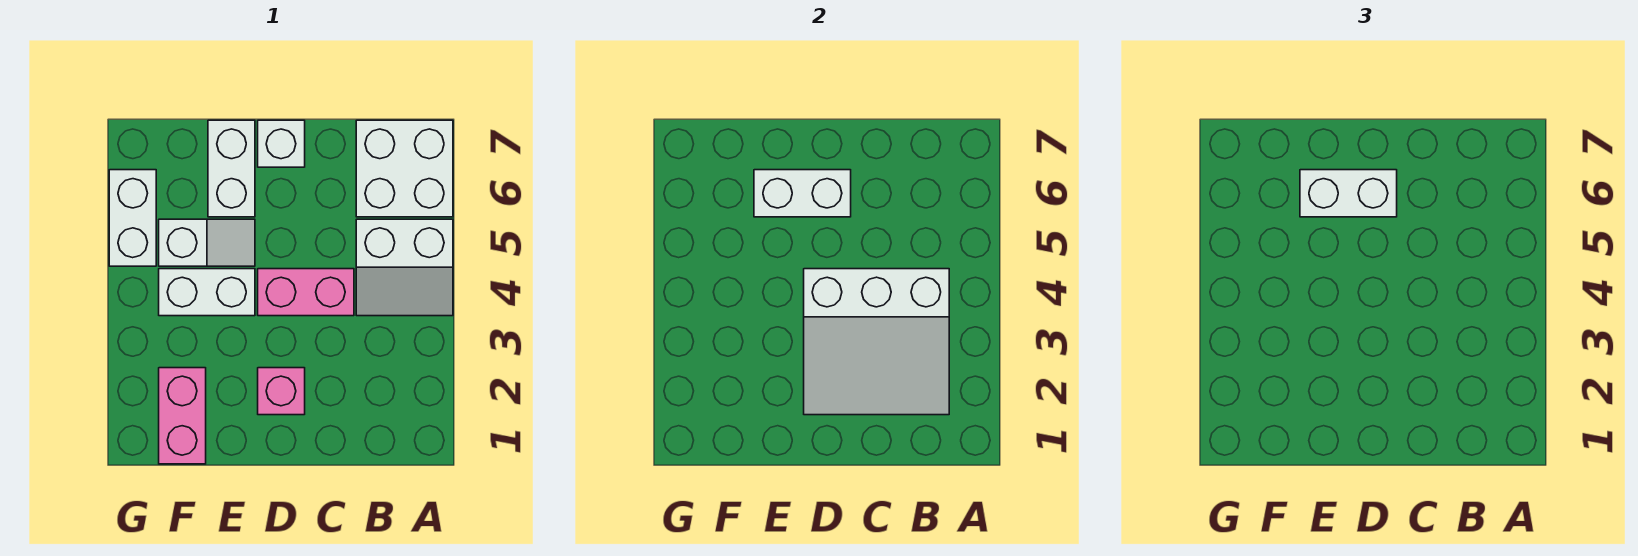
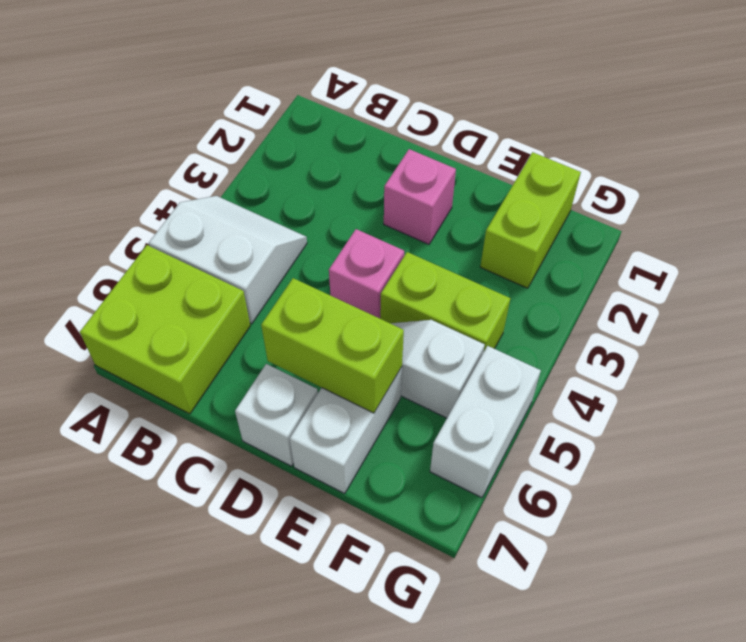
white 2x2 brick [356,120,453,217] -> lime 2x2 brick [80,245,250,414]
white 3x3 slope [804,269,949,415] -> none
pink 1x2 brick [258,269,354,316] -> pink 1x1 brick [329,229,404,318]
white 1x2 brick [754,170,851,217] -> lime 1x2 brick [261,278,404,413]
white 1x2 brick [1300,170,1397,217] -> none
white 1x2 brick [159,269,255,316] -> lime 1x2 brick [380,252,510,352]
pink 1x2 brick [159,368,206,464] -> lime 1x2 brick [480,152,581,288]

